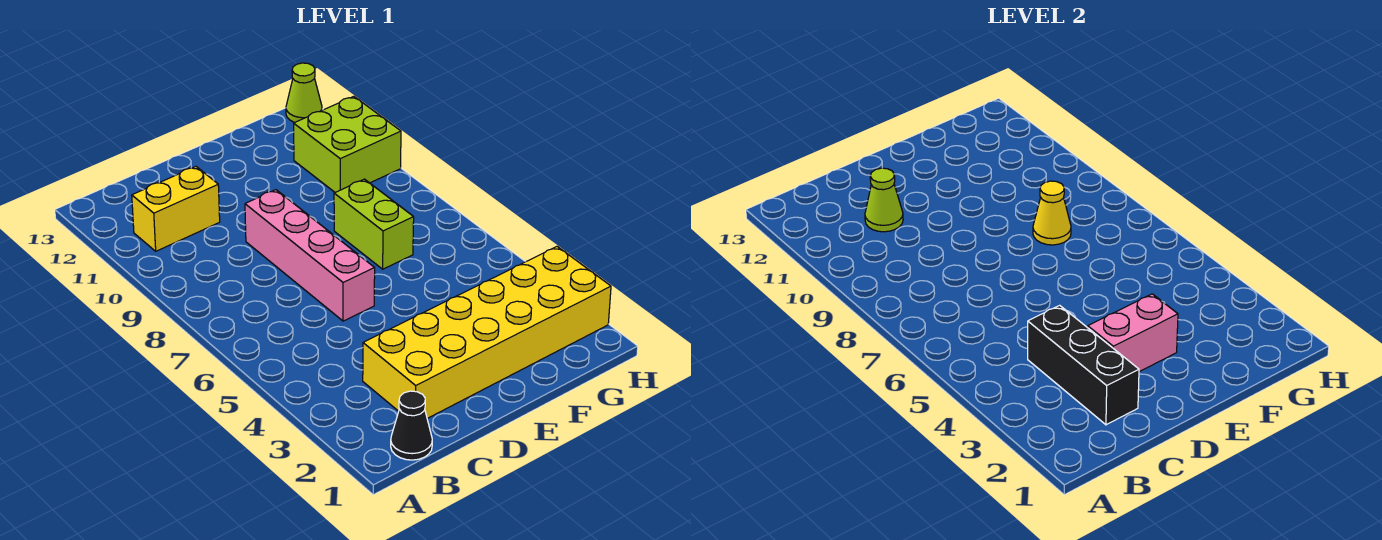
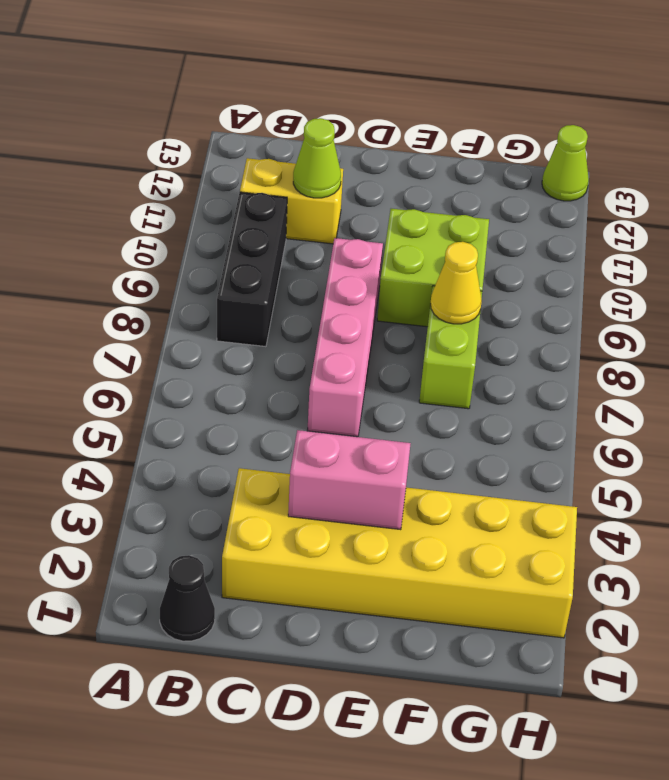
black 1x3 brick [1028,305,1139,425] -> black 1x3 brick moved to [217,192,287,347]
lime 2x2 brick [294,96,401,192] -> lime 2x2 brick moved to [377,209,489,327]

